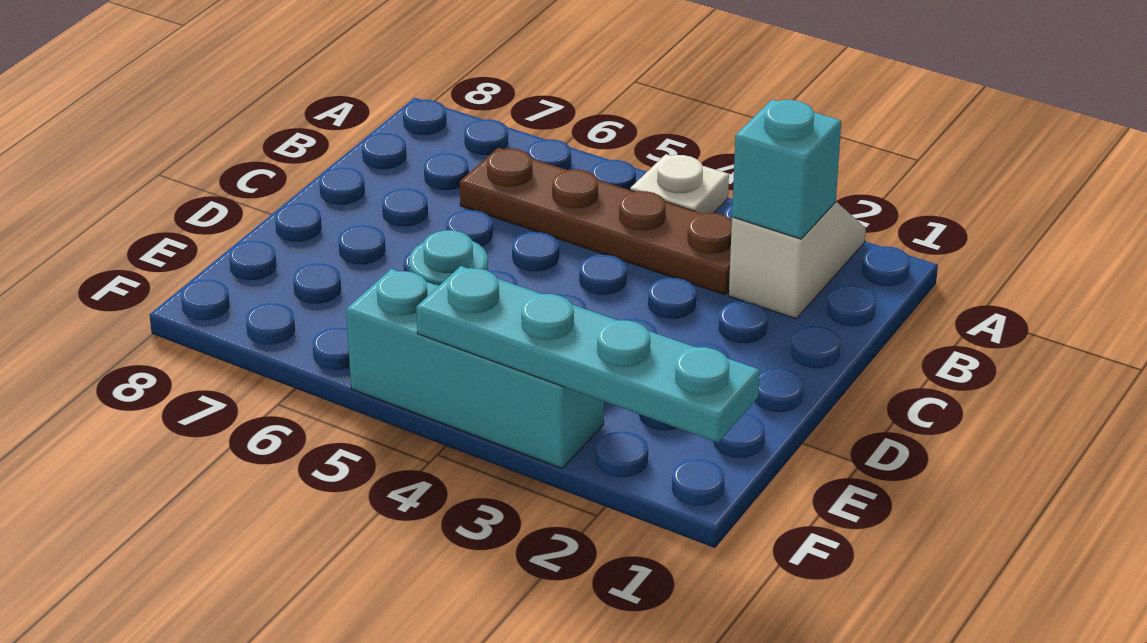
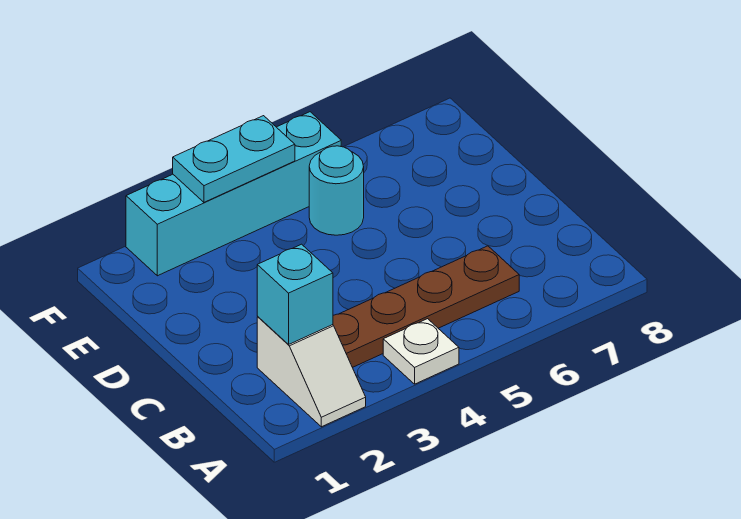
cyan 1x4 plate [416,266,760,443] -> cyan 1x2 plate [173,116,295,202]
cyan 1x3 brick [346,269,604,468] -> cyan 1x4 brick [126,112,341,276]

